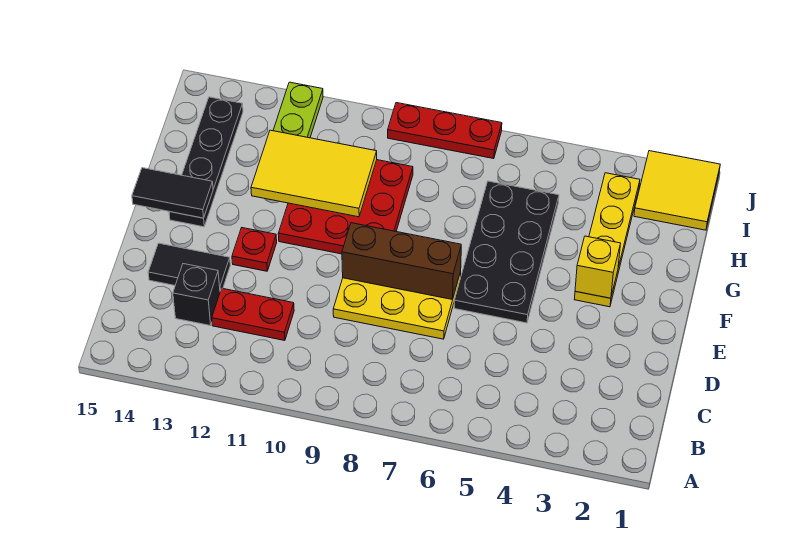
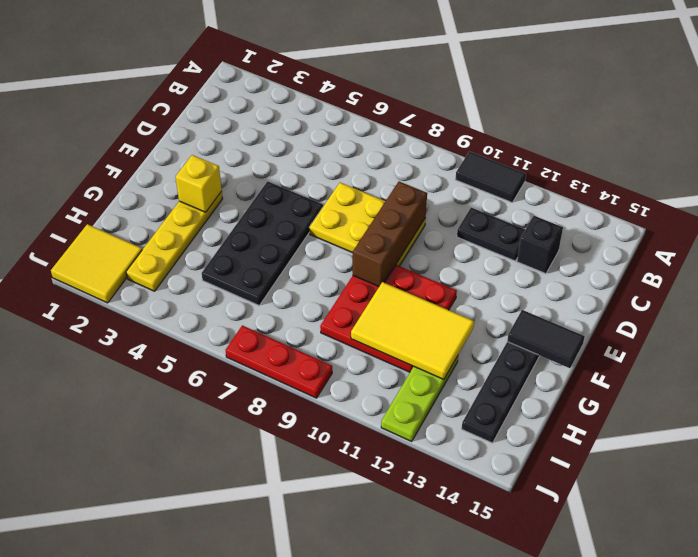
red 1x2 plate [212,288,294,341] -> black 1x2 plate [457,208,525,261]
black 1x2 tile [148,243,230,291] -> black 1x2 tile moved to [455,151,526,202]
brown 1x3 brick [342,223,461,300] -> brown 1x3 brick turned to [353,182,427,286]
red 1x1 plate [232,228,277,271] -> none

